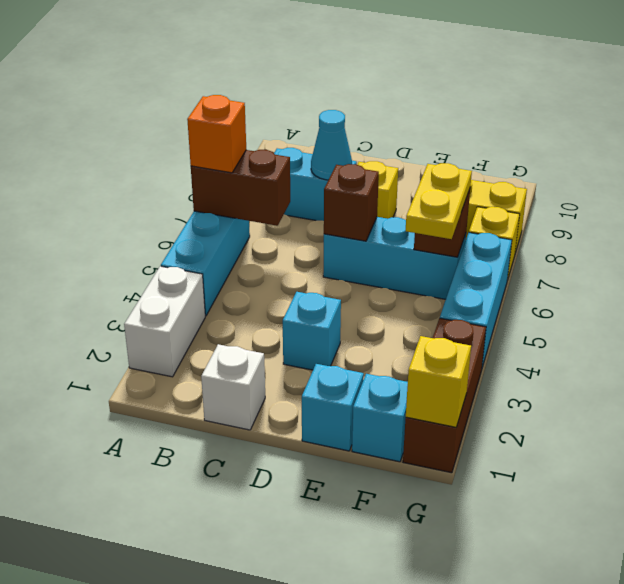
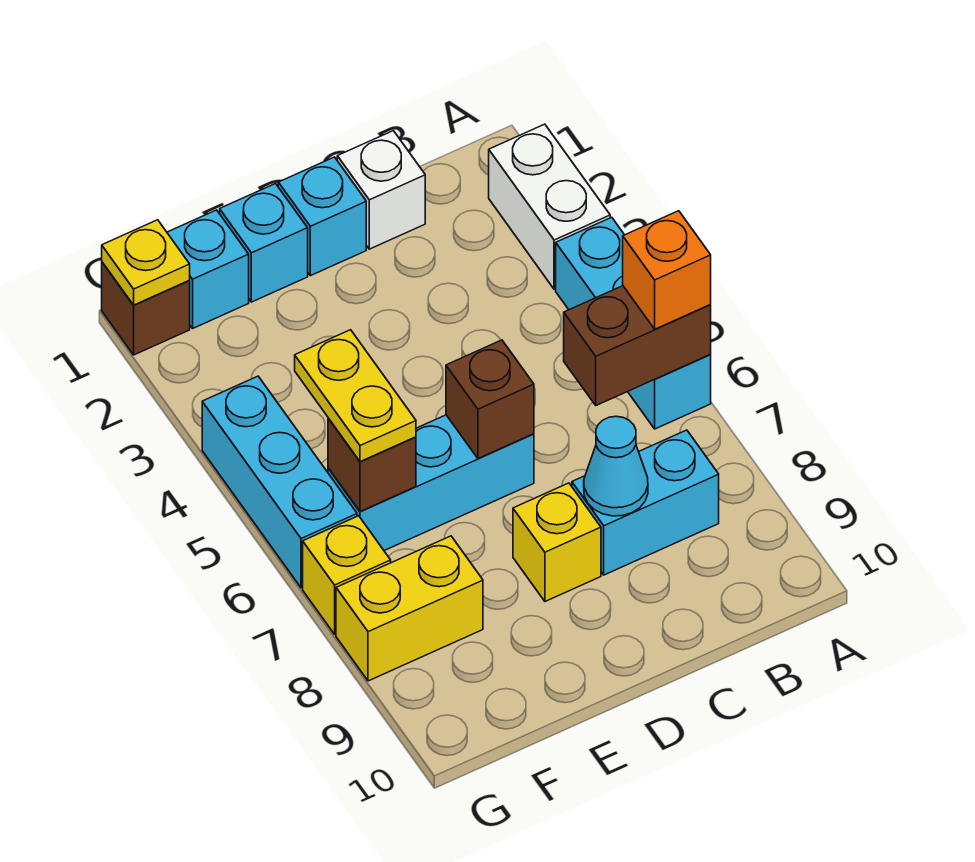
cyan 1x1 brick [283,292,341,370] -> cyan 1x1 brick moved to [278,157,366,276]
brown 1x3 brick [403,318,486,473] -> brown 1x1 brick [102,262,190,355]
yellow 1x1 brick [406,336,471,427] -> yellow 1x1 plate [102,220,190,305]

